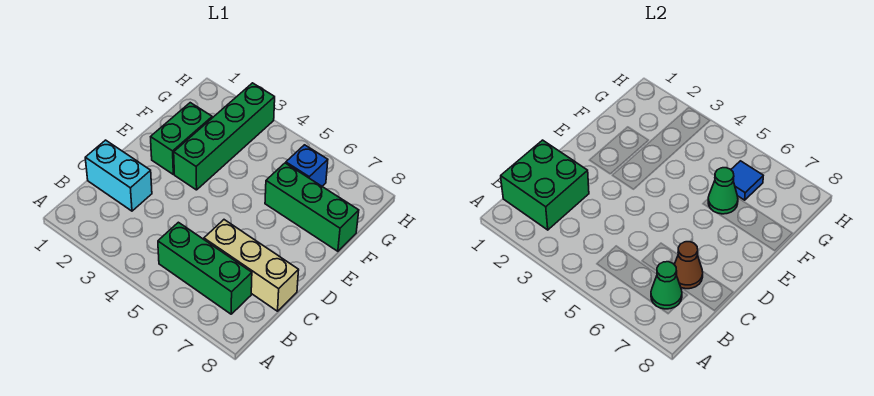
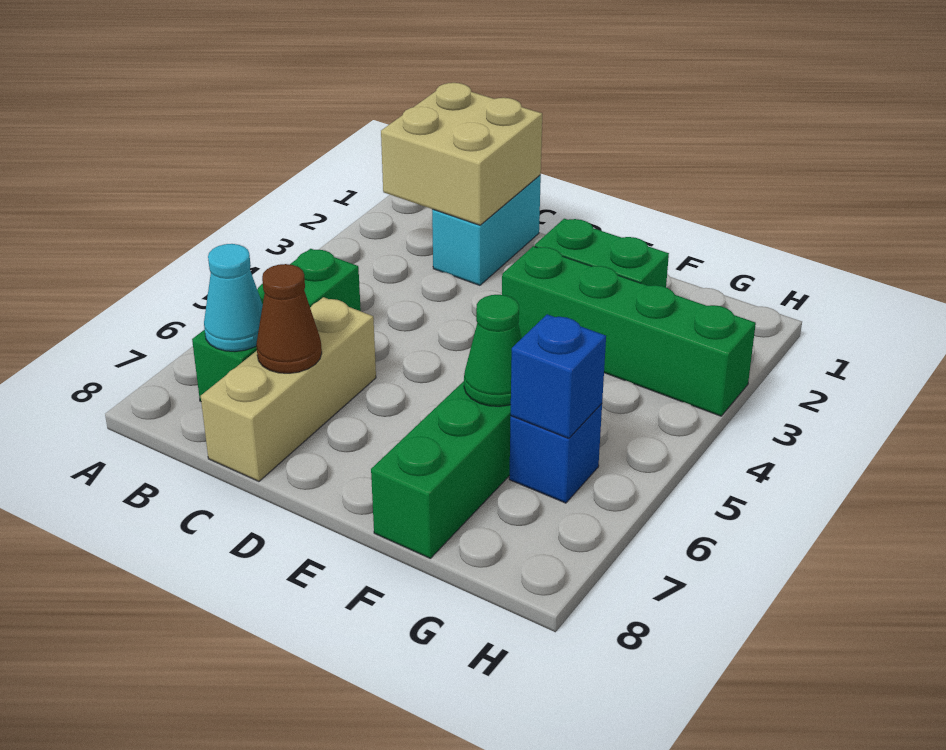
green 2x2 brick [501,140,589,230] -> tan 2x2 brick [381,83,542,225]
green 1x1 cone [651,262,682,309] -> cyan 1x1 cone [204,244,263,351]
blue 1x1 tile [731,161,763,200] -> blue 1x1 brick [511,314,606,438]

